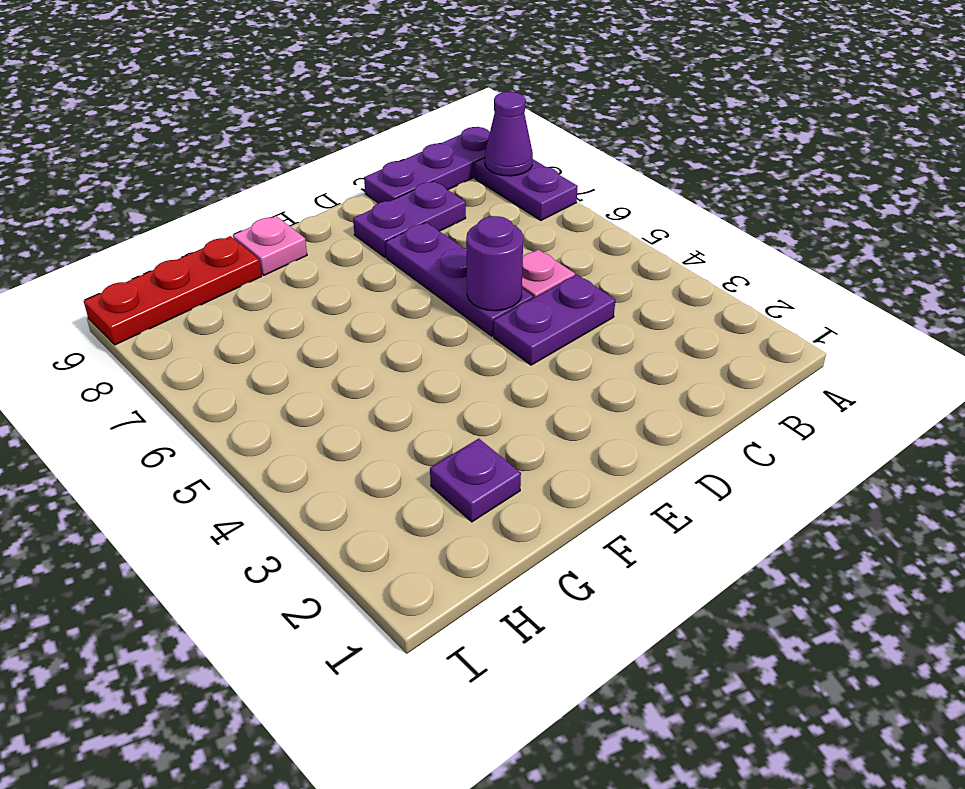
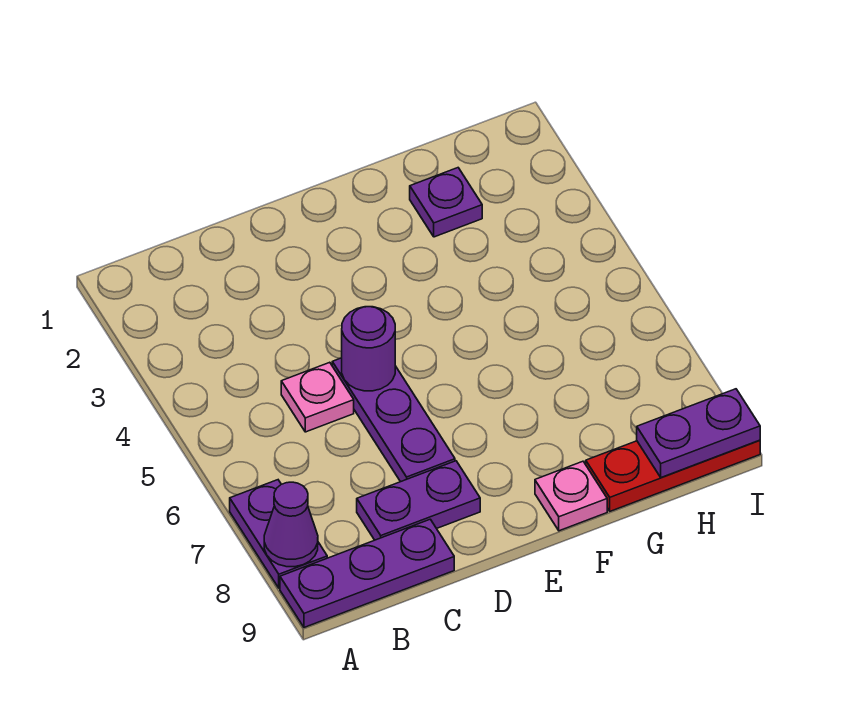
purple 1x2 plate [494,275,615,365] -> purple 1x2 plate moved to [637,389,760,477]

